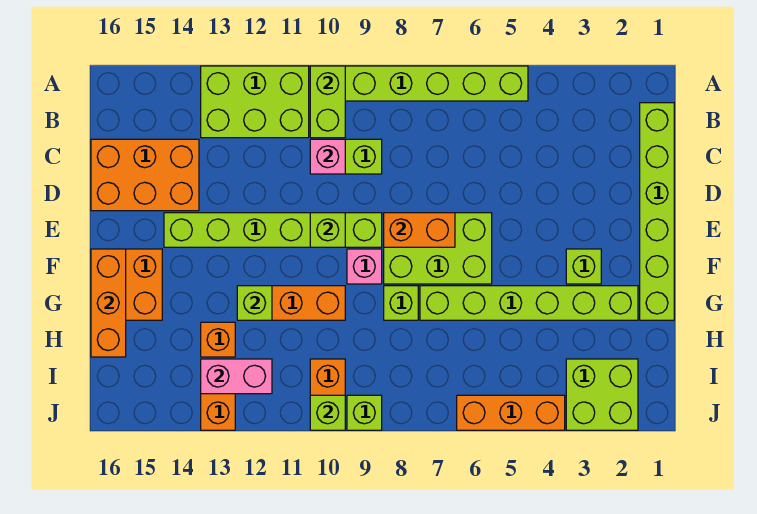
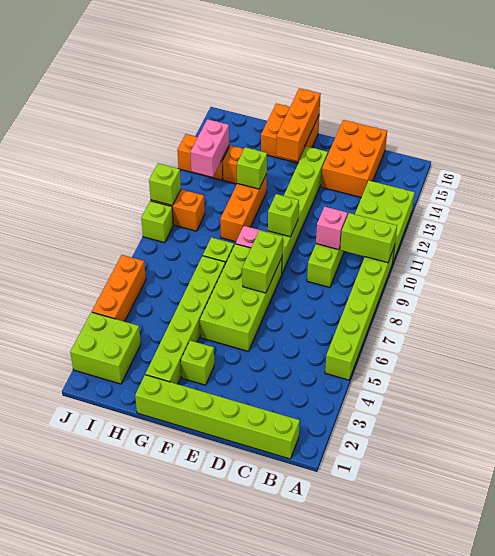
lime 2x3 brick [384,213,492,284] -> lime 2x4 brick [200,244,282,351]
orange 1x2 brick [384,213,455,247] -> lime 1x2 brick [242,230,283,293]
orange 1x3 brick [91,249,126,357] -> orange 1x3 brick turned to [276,88,321,161]

